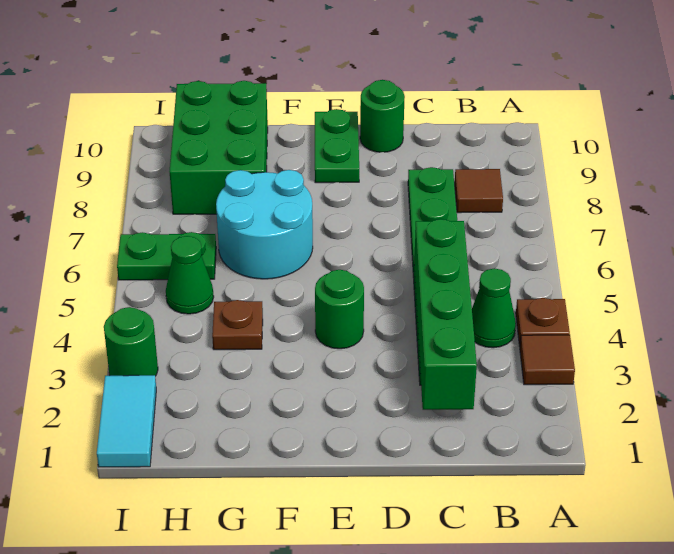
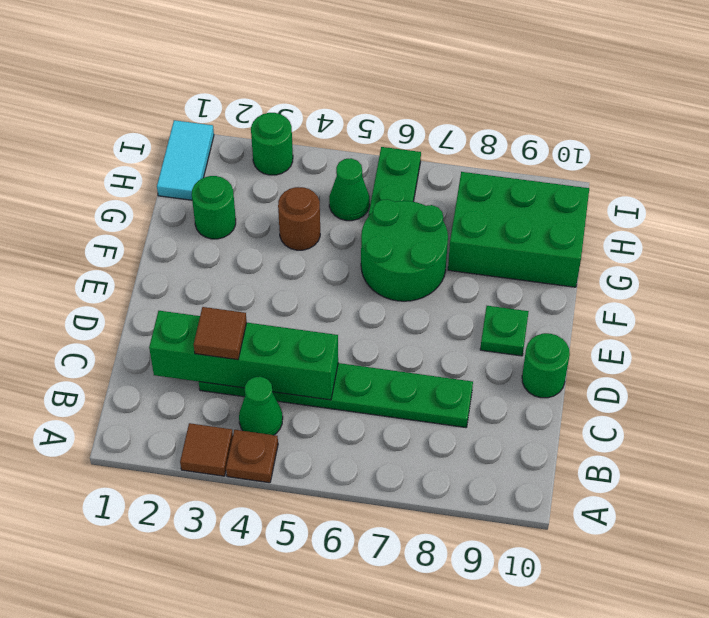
brown 1x1 tile [455,169,503,213] -> brown 1x1 tile moved to [194,307,247,360]
green 1x1 round brick [315,270,364,349] -> green 1x1 round brick moved to [192,176,236,239]
green 1x2 plate [315,109,359,183] -> green 1x1 plate [480,306,529,356]
cyan 2x2 round brick [216,170,313,279] -> green 2x2 round brick [361,199,448,301]
brown 1x1 plate [212,300,263,350] -> brown 1x1 round brick [278,187,320,250]
cyan 1x2 tile [97,375,156,467] -> cyan 1x2 tile turned to [157,120,214,200]

